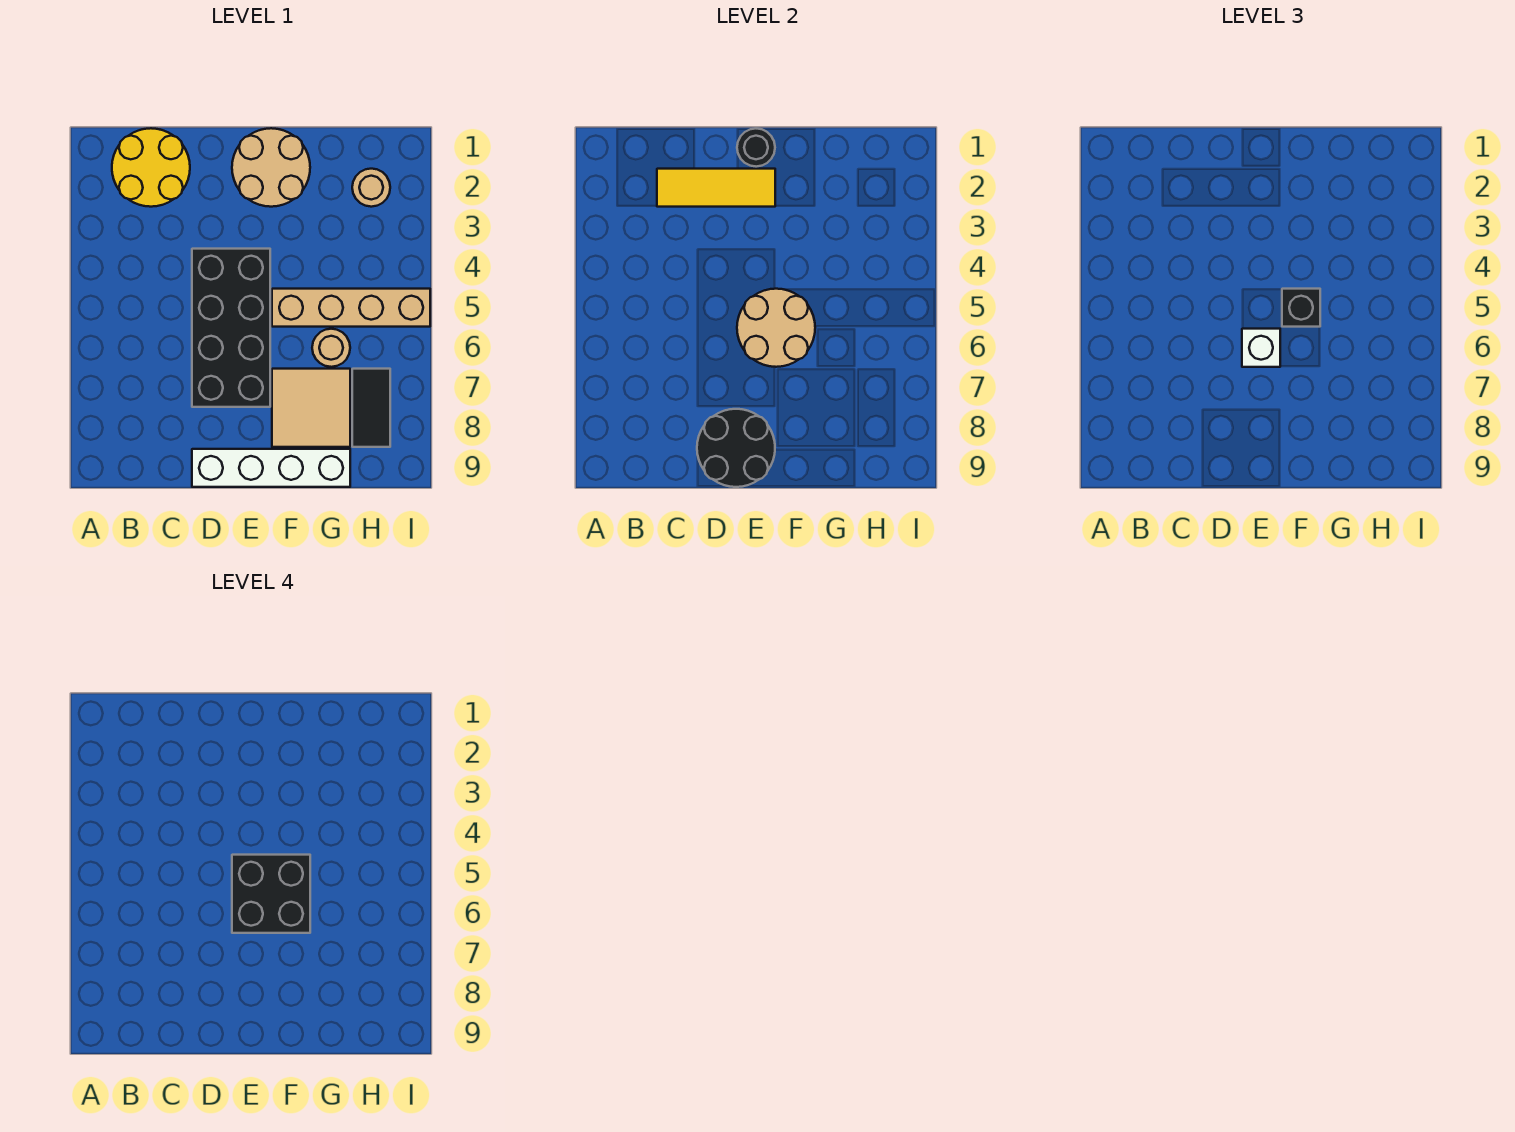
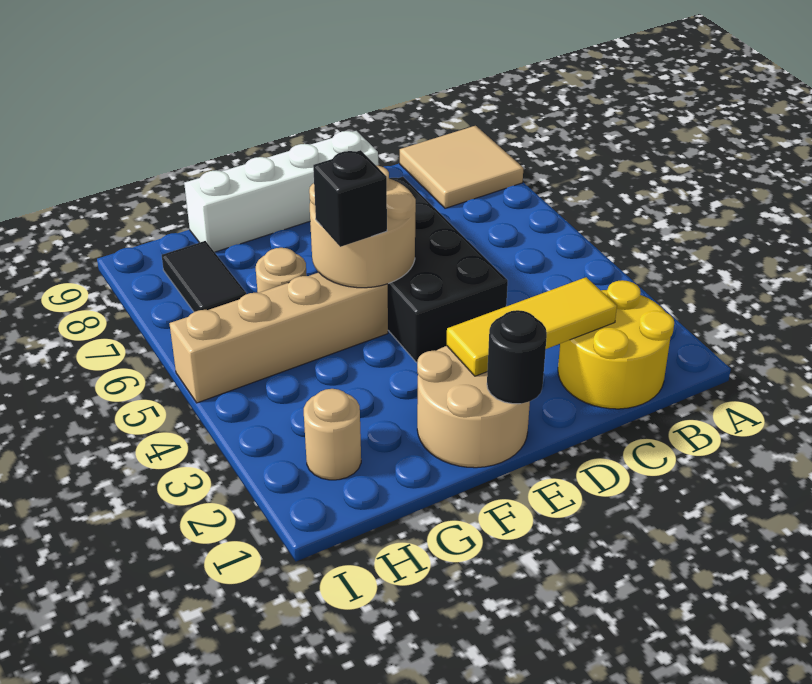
black 2x2 round brick [697,409,775,487] -> none
black 2x2 brick [232,855,310,933] -> none
white 1x1 brick [1242,329,1280,367] -> none
tan 2x2 tile [272,369,350,447] -> tan 2x2 tile moved to [400,126,523,208]

